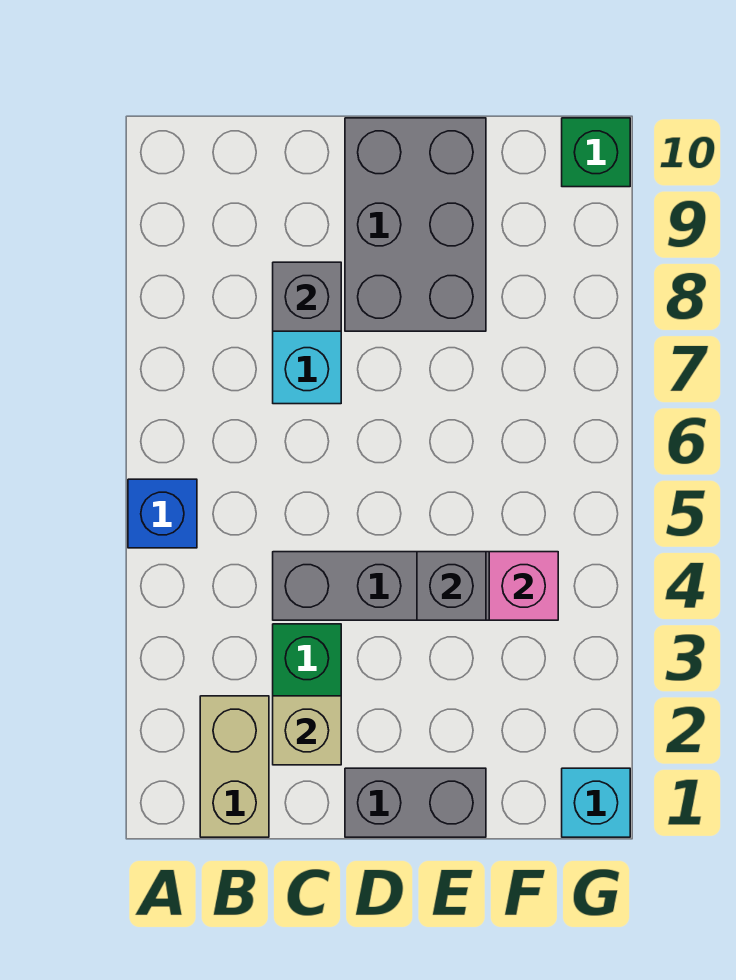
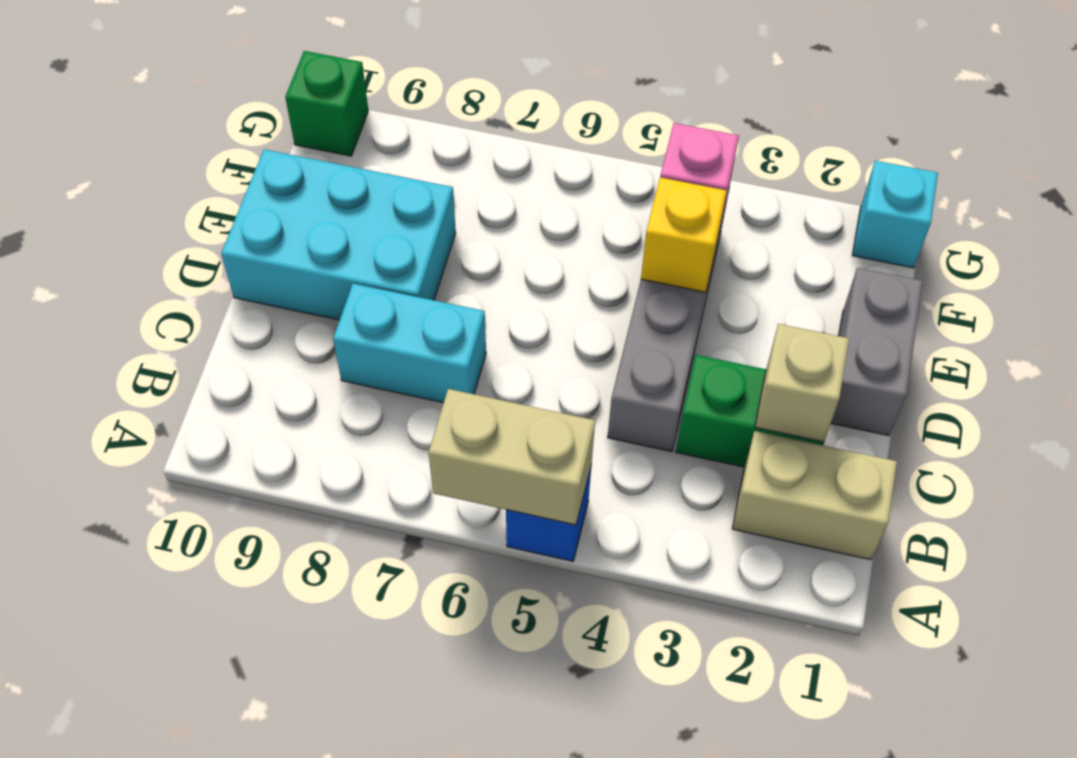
none -> tan 1x2 brick [429,389,595,525]
grey 1x1 brick [273,262,341,331] -> none
grey 2x3 brick [345,118,486,331] -> cyan 2x3 brick [221,149,456,320]
grey 1x1 brick [417,552,486,620] -> yellow 1x1 brick [641,177,727,292]

